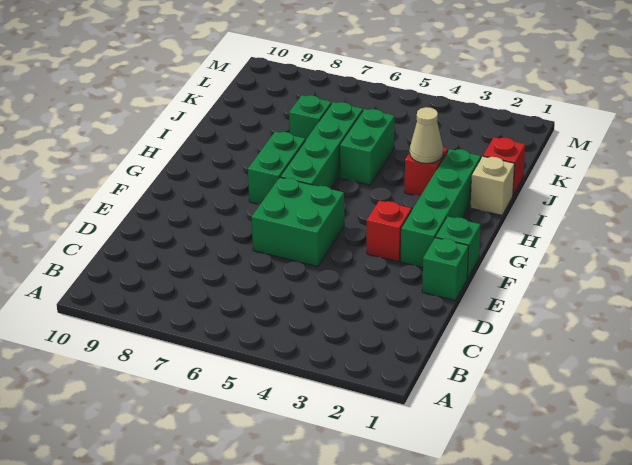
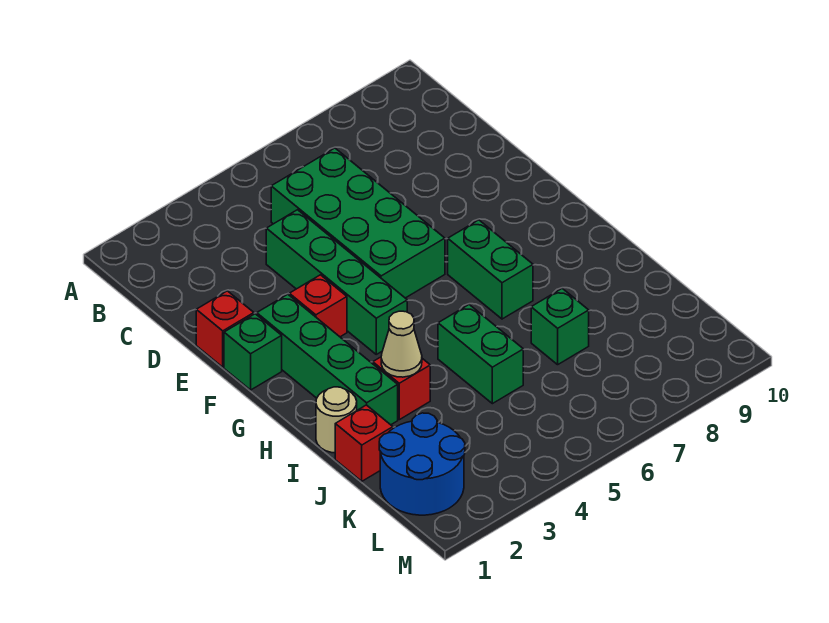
green 1x1 brick [422,238,469,300] -> red 1x1 brick [196,291,254,367]
green 2x2 brick [252,177,344,267] -> green 2x4 brick [271,148,445,298]
green 1x4 brick [280,102,363,189] -> green 1x4 brick moved to [266,210,407,354]
tan 1x1 brick [471,156,515,215] -> tan 1x1 round brick [316,387,357,453]
none -> blue 2x2 round brick [379,413,465,515]

